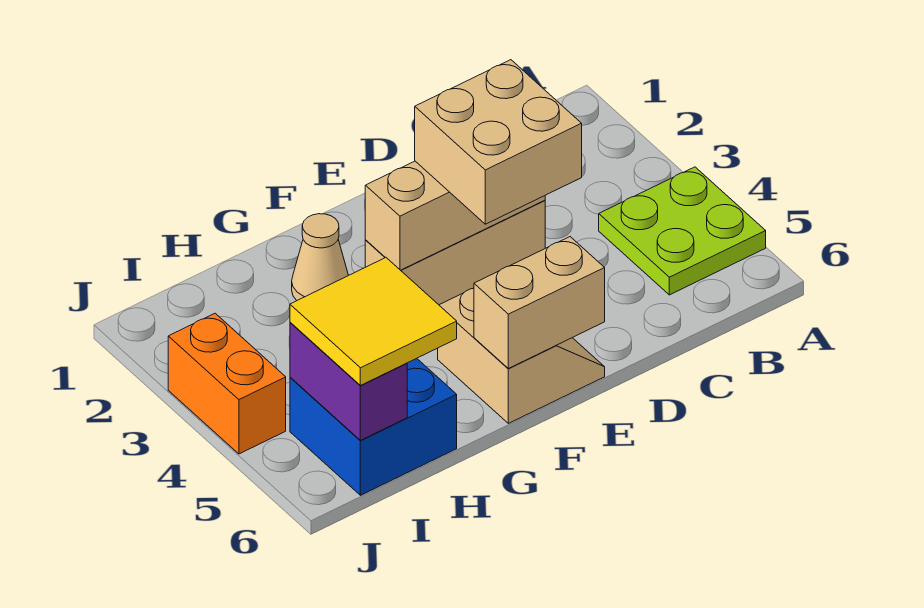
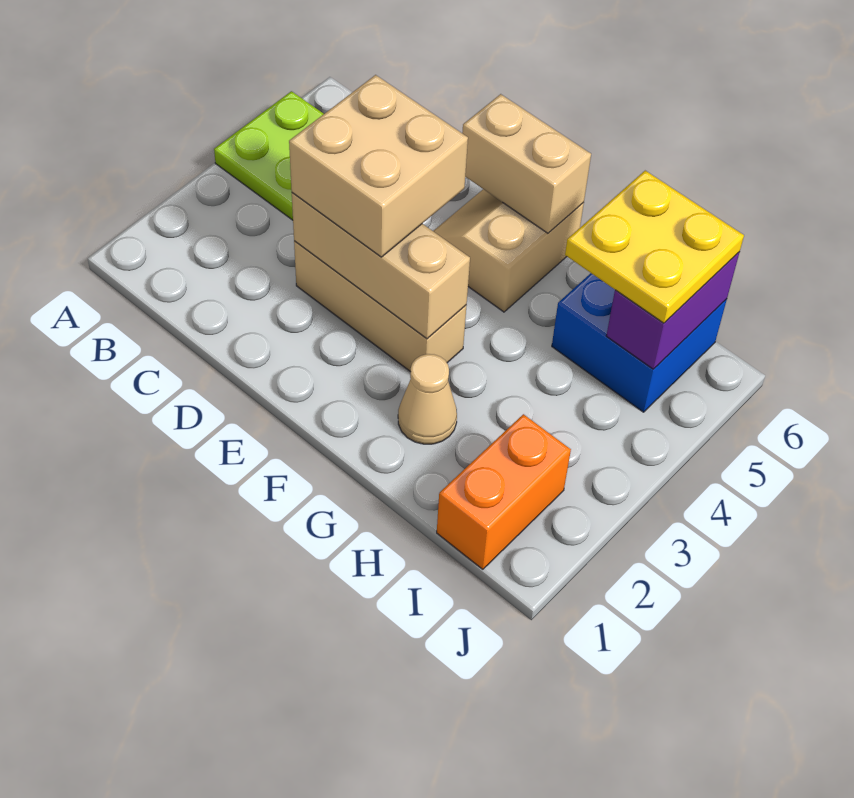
yellow 2x2 tile [290,258,457,385] -> yellow 2x2 plate [565,171,744,323]
orange 1x2 brick [168,313,286,454] -> orange 1x2 brick moved to [437,414,571,569]

